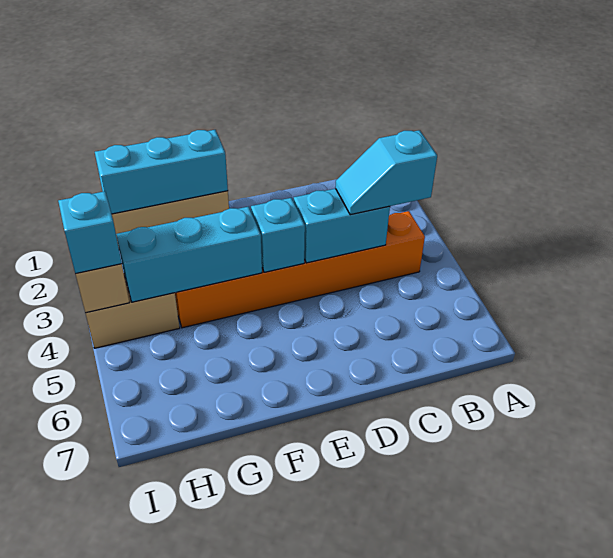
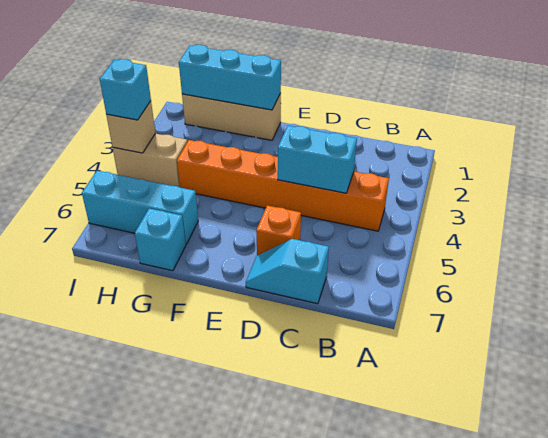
cyan 1x2 slope [335,130,437,215] -> cyan 1x2 slope moved to [246,239,329,304]
none -> orange 1x1 brick [256,205,301,256]
cyan 1x1 brick [251,198,305,272] -> cyan 1x1 brick moved to [135,208,186,271]
cyan 1x3 brick [116,207,262,302] -> cyan 1x3 brick moved to [82,171,198,244]

